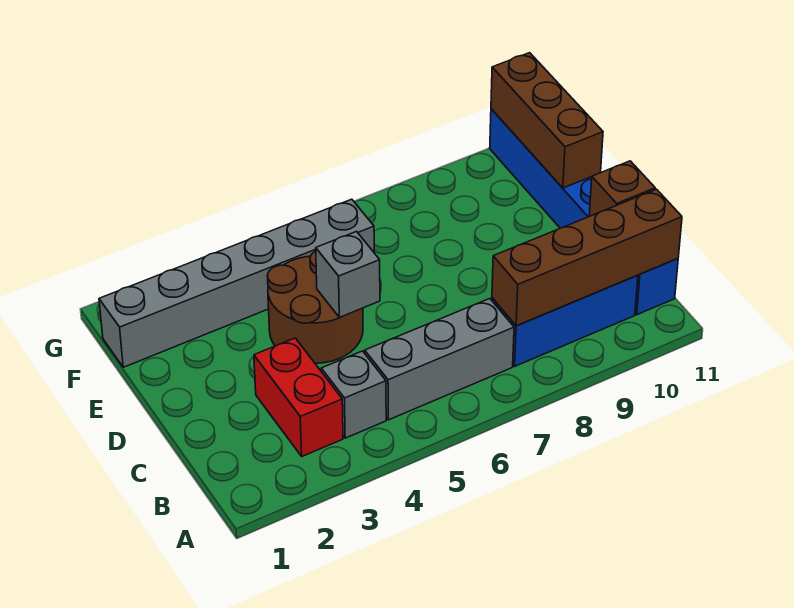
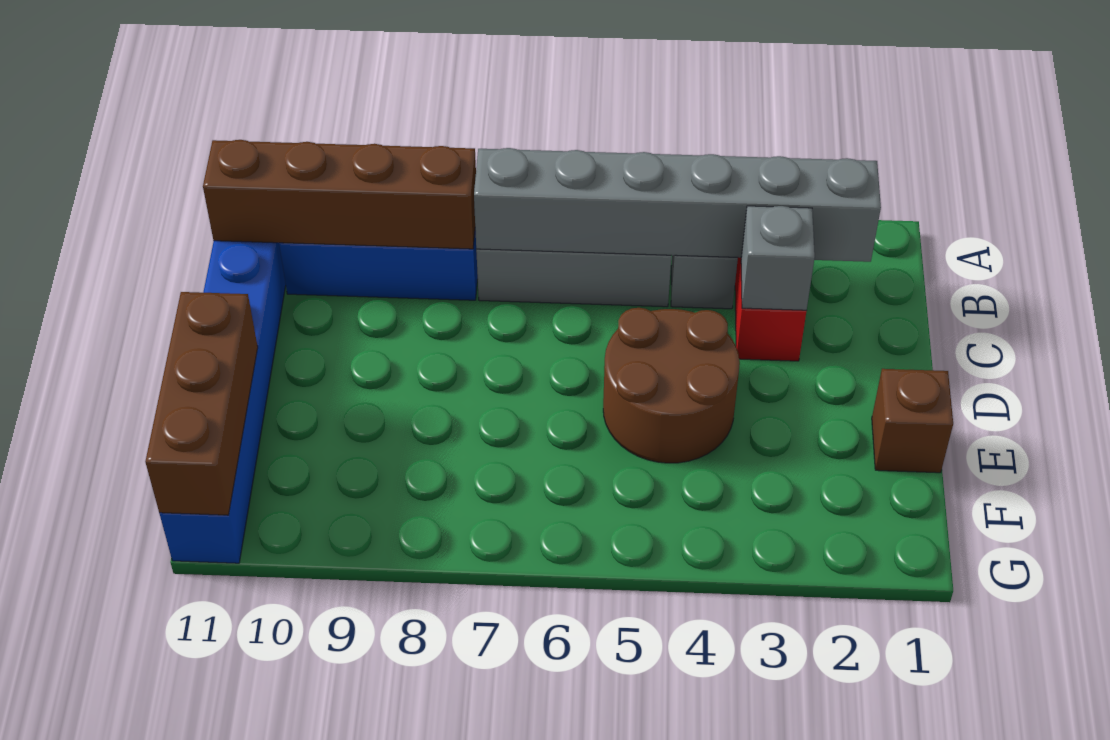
brown 1x1 brick [589,161,655,216] -> brown 1x1 brick moved to [872,369,953,473]
grey 1x1 brick [316,232,380,317] -> grey 1x1 brick moved to [741,206,815,310]
grey 1x6 brick [99,199,374,367] -> grey 1x6 brick moved to [474,148,881,262]

